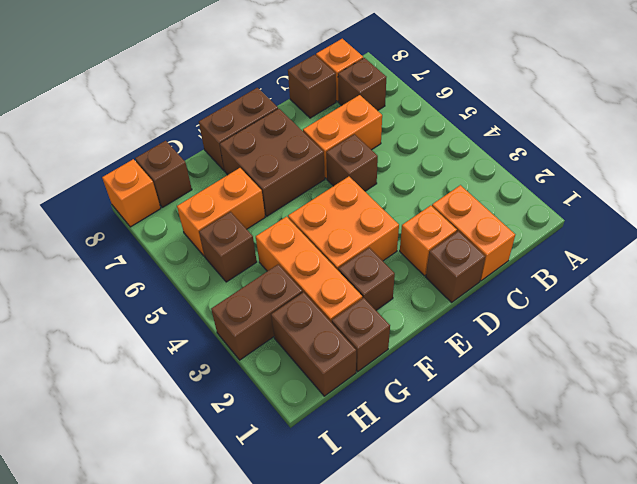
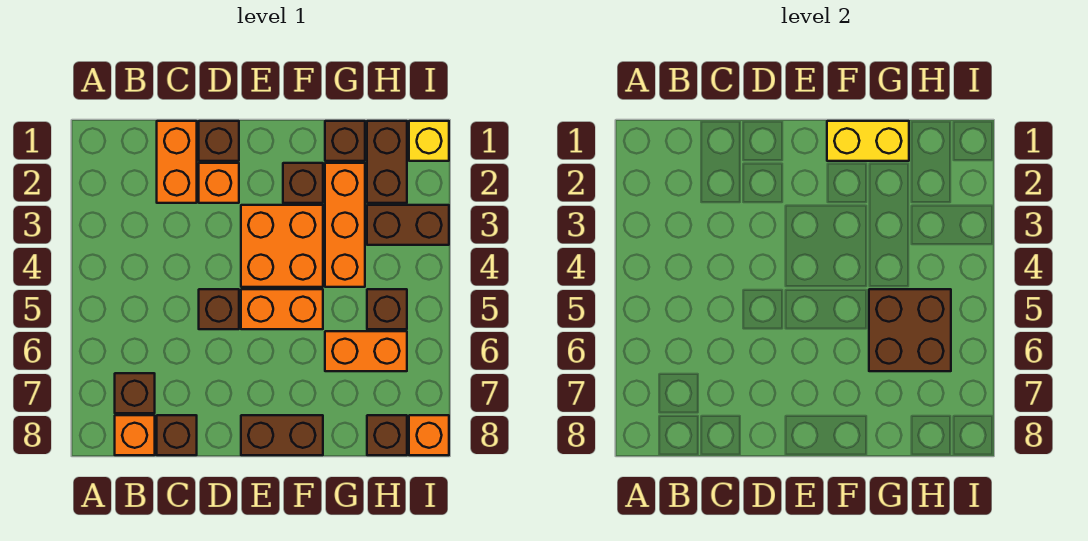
orange 1x2 brick [303,95,382,178] -> orange 1x2 brick moved to [241,289,323,329]
brown 2x2 brick [220,109,325,216] -> brown 2x2 brick moved to [869,289,951,371]
none -> yellow 1x2 brick [827,121,909,161]
none -> yellow 1x1 brick [409,121,449,161]

